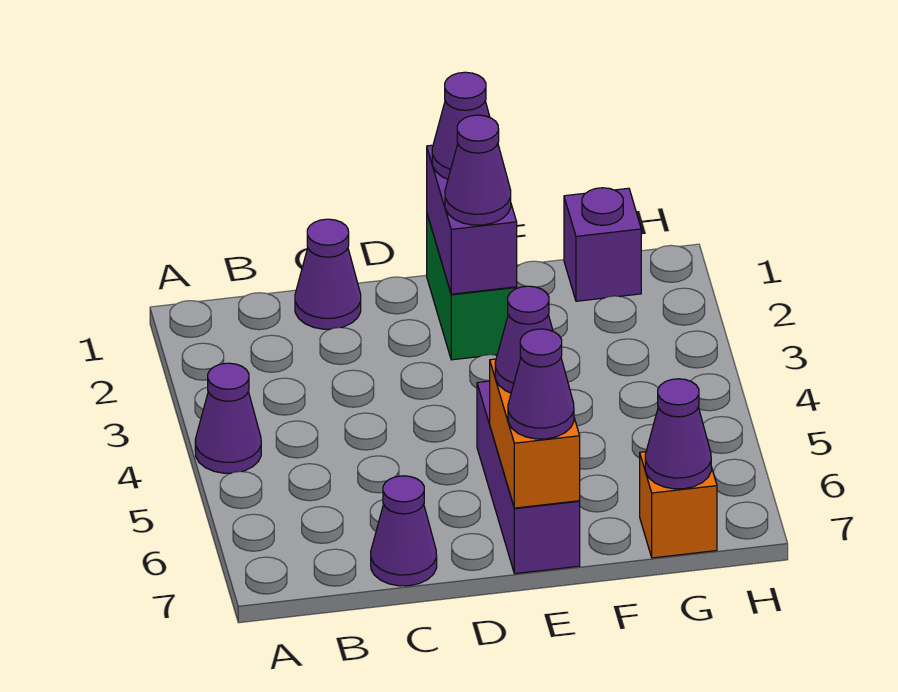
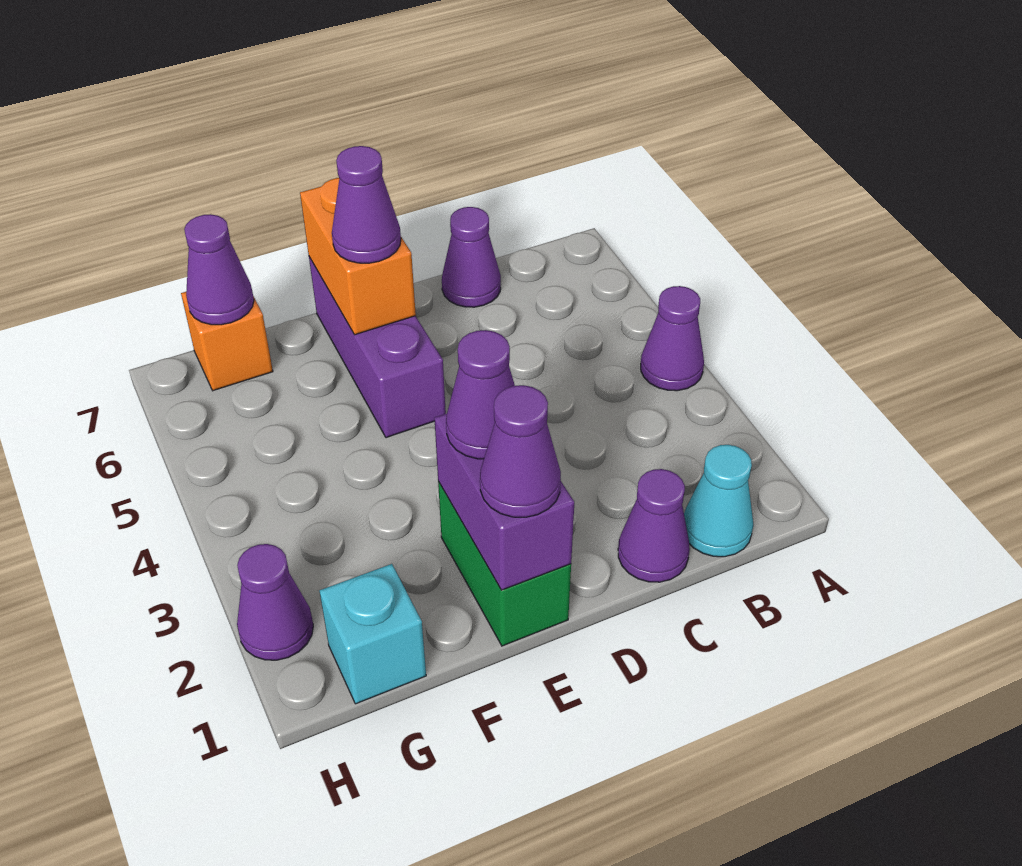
none -> cyan 1x1 cone [684,445,753,557]
purple 1x1 cone [508,329,574,439] -> purple 1x1 cone moved to [237,544,313,660]
purple 1x1 brick [564,188,641,301] -> cyan 1x1 brick [320,564,426,704]

